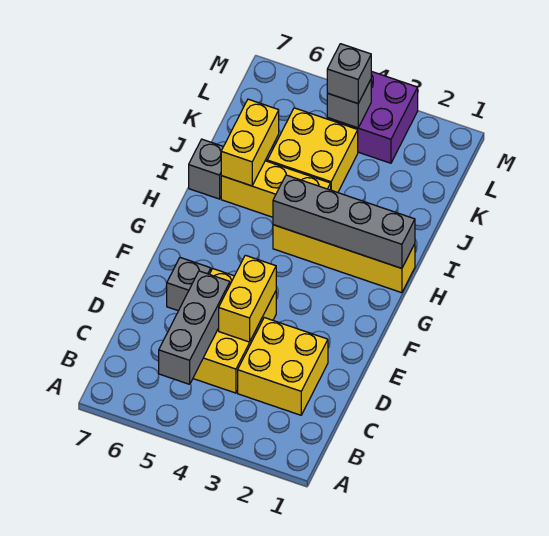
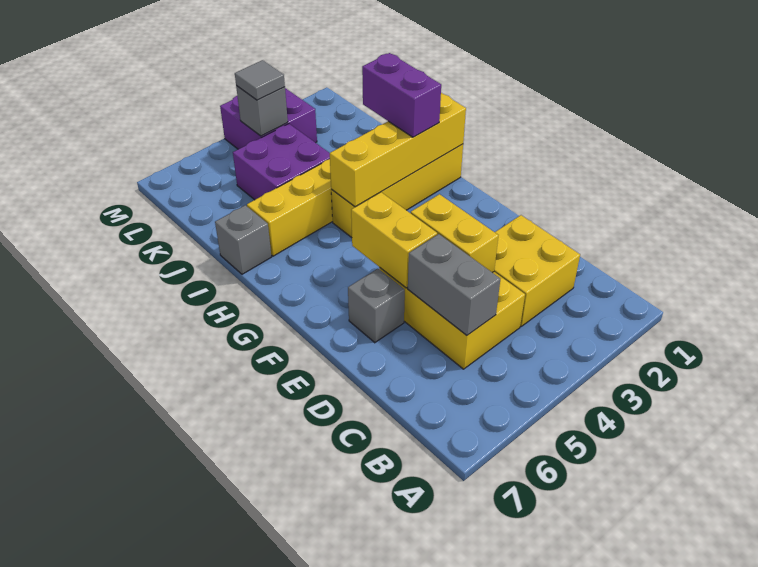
grey 1x3 brick [159,271,230,384] -> grey 1x2 brick [408,234,500,335]
grey 1x4 brick [273,175,415,268] -> yellow 1x4 brick [330,93,466,207]
none -> purple 1x2 brick [362,53,441,137]
yellow 1x2 brick [221,99,279,186] -> yellow 1x2 brick moved to [351,192,437,288]
yellow 2x2 brick [267,108,358,193] -> purple 2x2 brick [233,124,330,200]
grey 1x1 brick [327,44,371,103] -> grey 1x1 tile [235,60,285,100]

